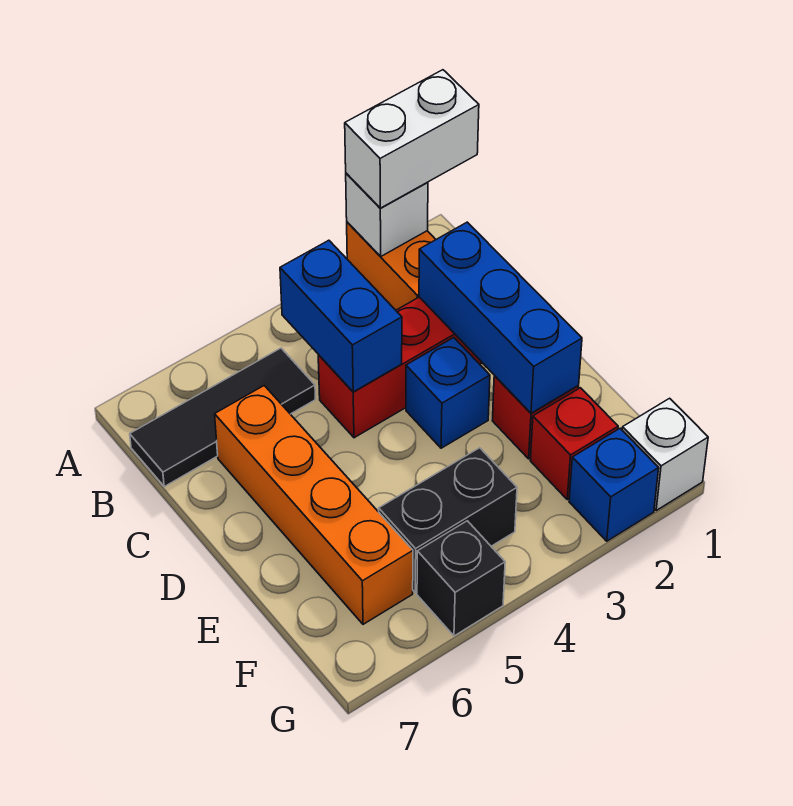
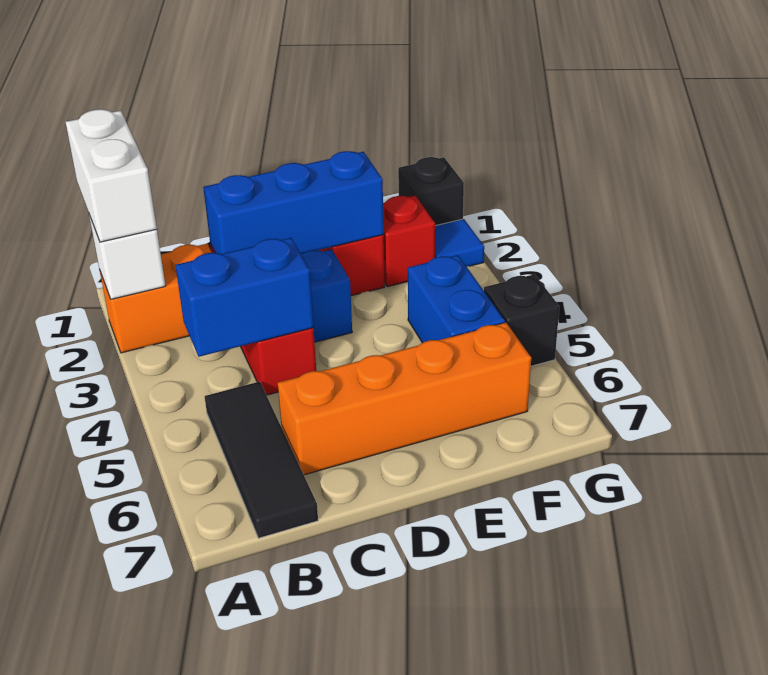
black 1x2 brick [379,448,517,592] -> blue 1x2 brick [408,255,505,343]
white 1x1 brick [622,398,708,510] -> black 1x1 brick [398,157,464,226]
blue 1x1 brick [569,428,659,541] -> blue 1x1 tile [435,219,484,267]

